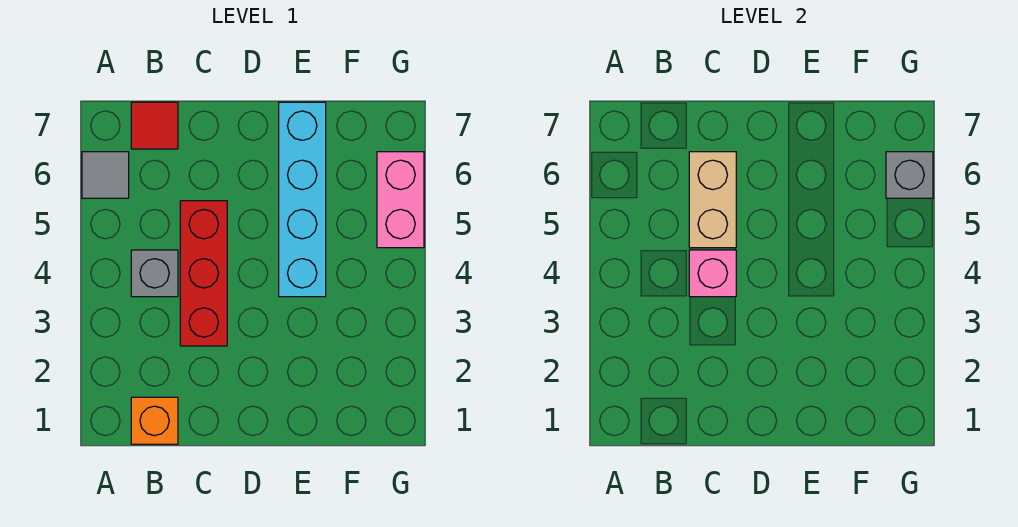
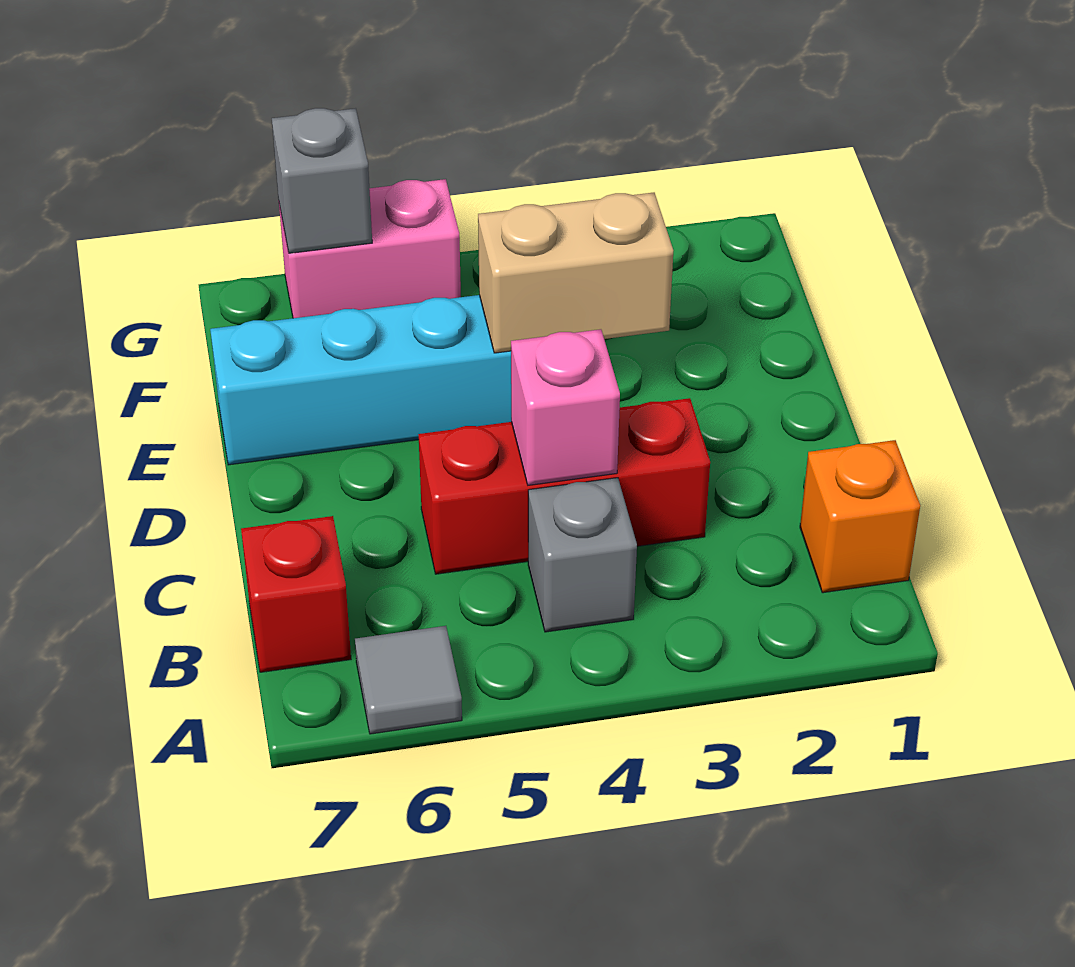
red 1x1 tile [131,102,178,149] -> red 1x1 brick [241,516,351,672]
tan 1x2 brick [689,152,736,248] -> tan 1x2 brick moved to [478,193,673,353]

